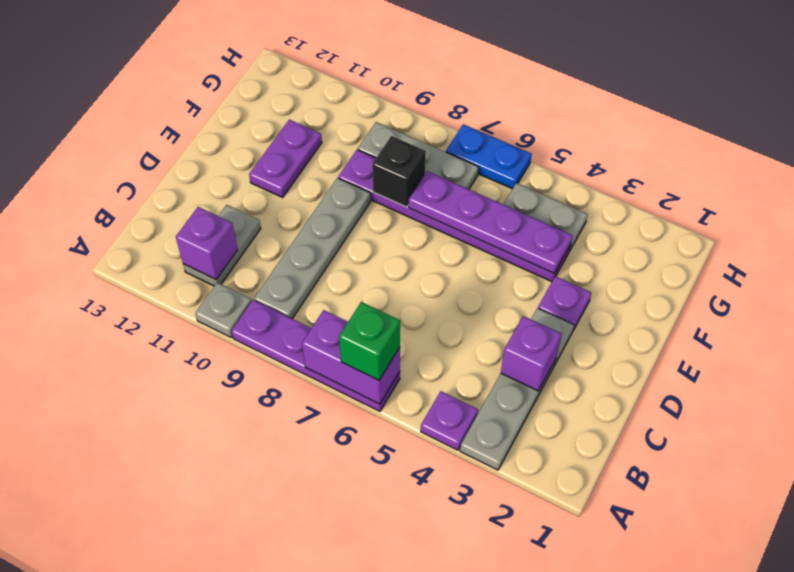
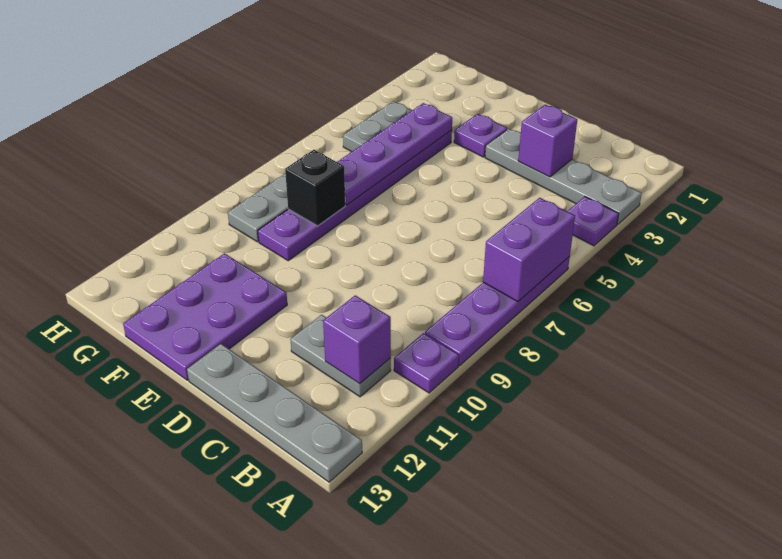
green 1x1 brick [339,302,400,380] -> none
grey 1x1 plate [195,283,252,337] -> purple 1x1 plate [394,333,459,393]
grey 1x4 plate [254,178,371,319] -> grey 1x4 plate moved to [187,344,362,482]
purple 1x2 plate [249,120,322,197] -> purple 2x3 plate [123,253,287,380]
blue 1x2 plate [446,124,532,189] -> none

